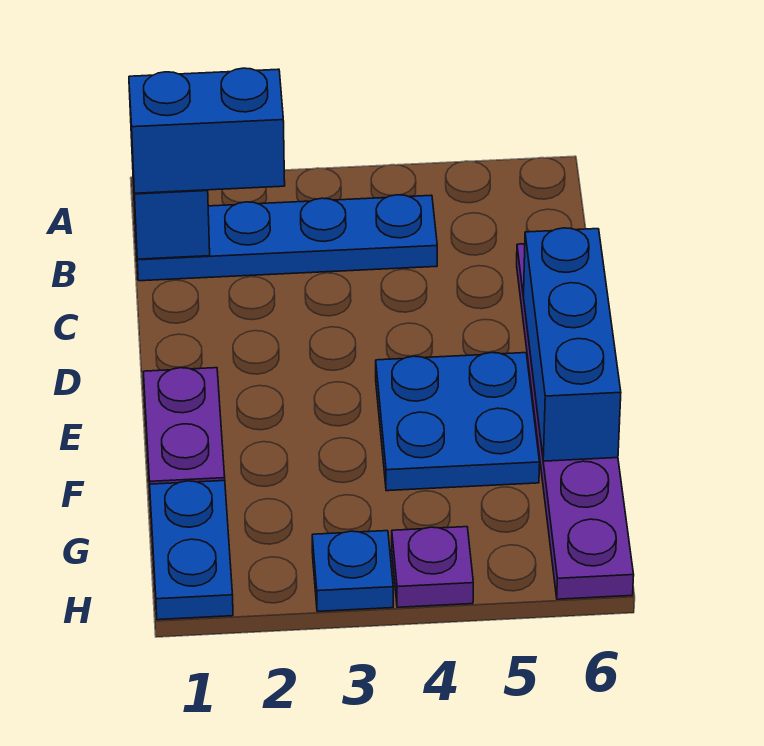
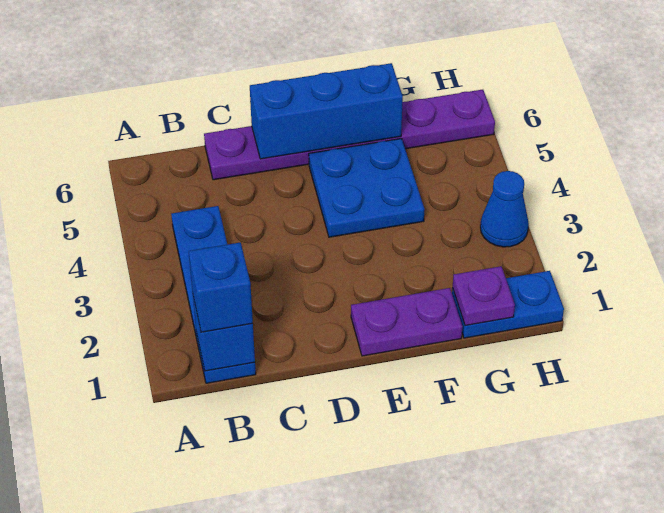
blue 1x2 brick [129,68,285,193] -> blue 1x1 brick [189,242,253,332]
blue 1x1 plate [312,531,393,611] -> blue 1x1 cone [480,171,529,247]
purple 1x1 plate [392,527,473,607] -> purple 1x1 plate moved to [453,266,515,326]

